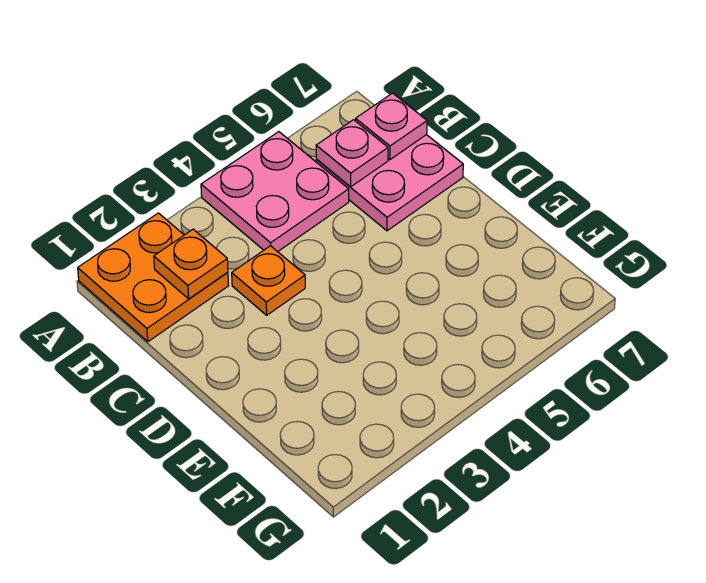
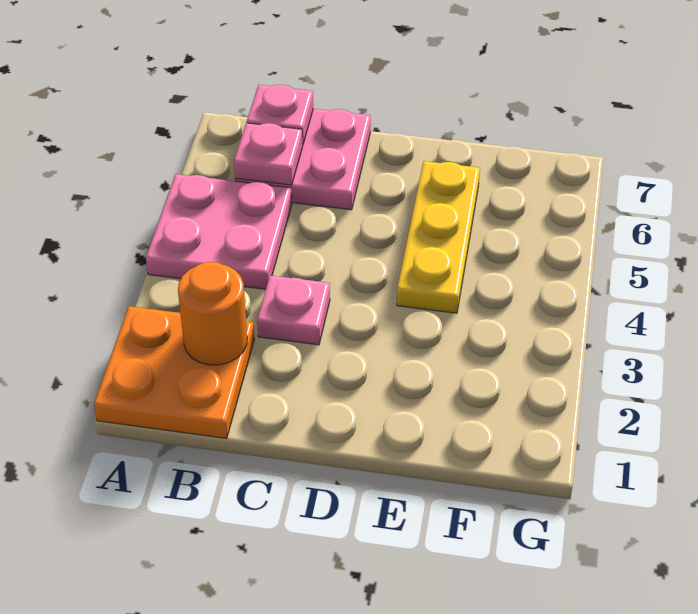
orange 1x1 plate [154,229,228,299] -> orange 1x1 round brick [178,262,247,365]
orange 1x1 plate [232,246,305,315] -> pink 1x1 plate [257,275,330,345]
none -> yellow 1x3 plate [397,161,480,313]

